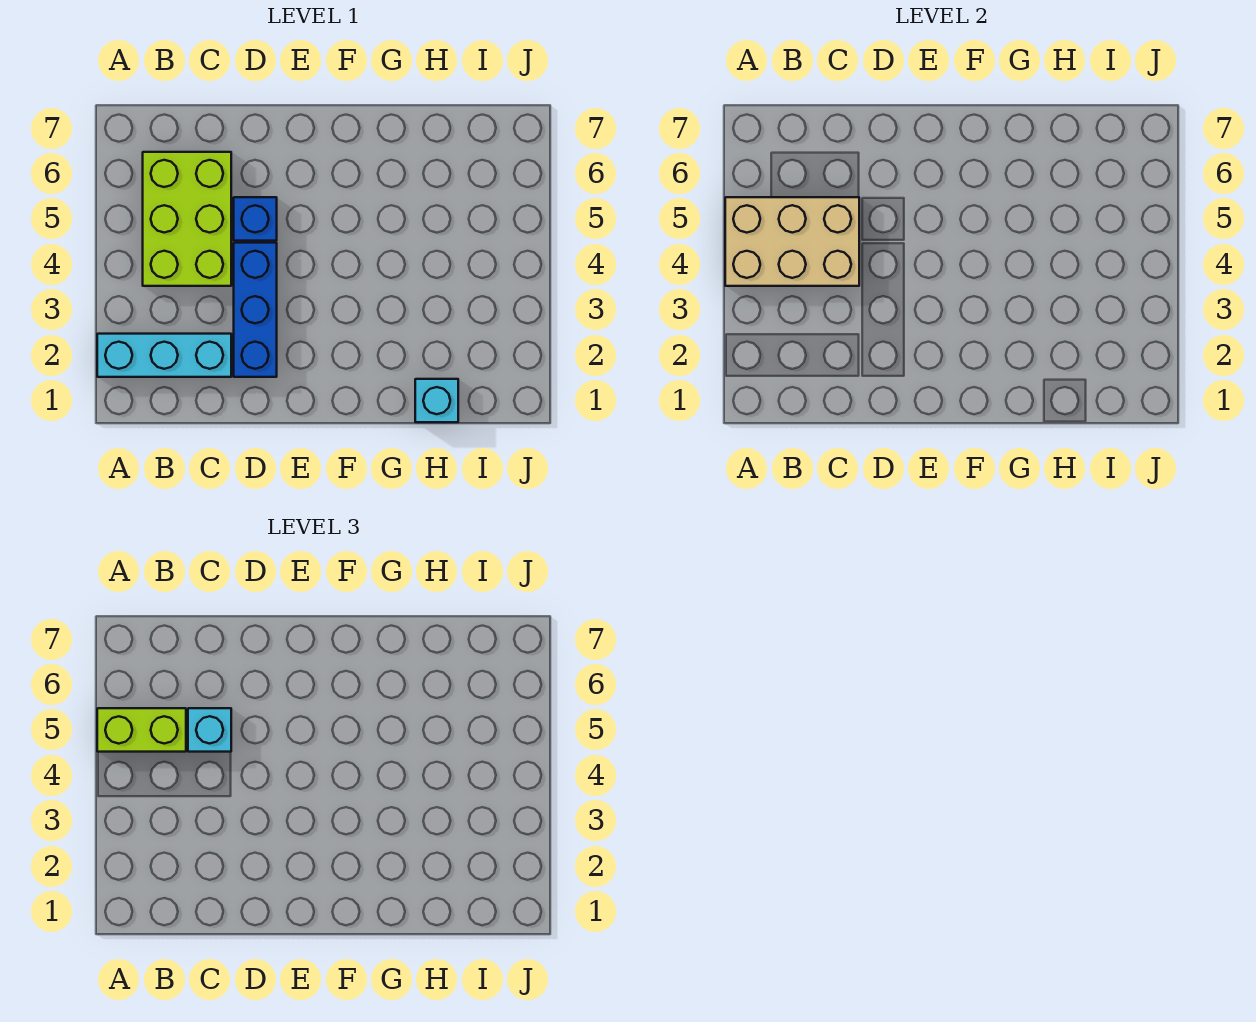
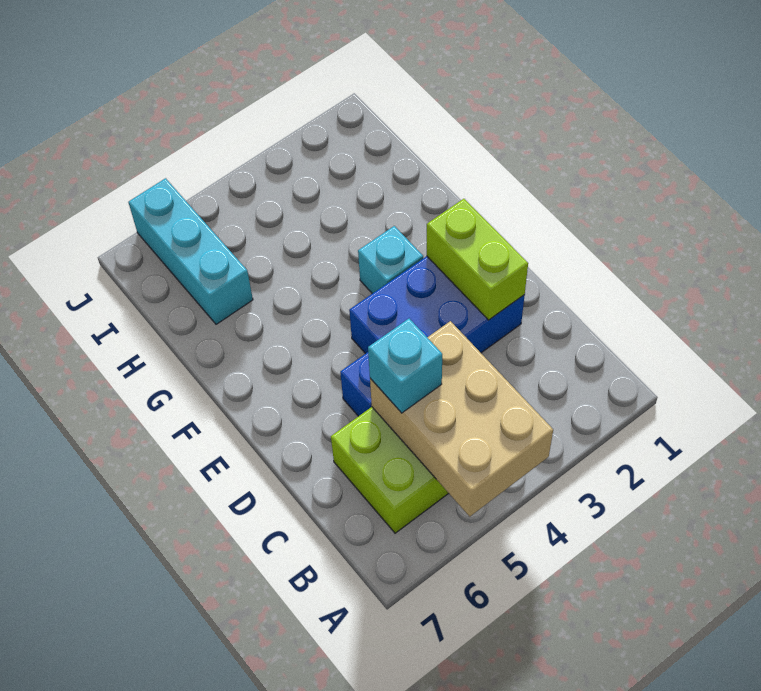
cyan 1x3 brick [97,334,231,377] -> cyan 1x3 brick moved to [128,178,253,324]
lime 1x2 brick [97,708,186,752] -> lime 1x2 brick moved to [427,199,528,320]
blue 1x3 brick [234,243,277,377] -> blue 2x3 brick [349,256,525,354]
cyan 1x1 brick [415,379,458,422] -> cyan 1x1 brick moved to [358,226,423,294]

